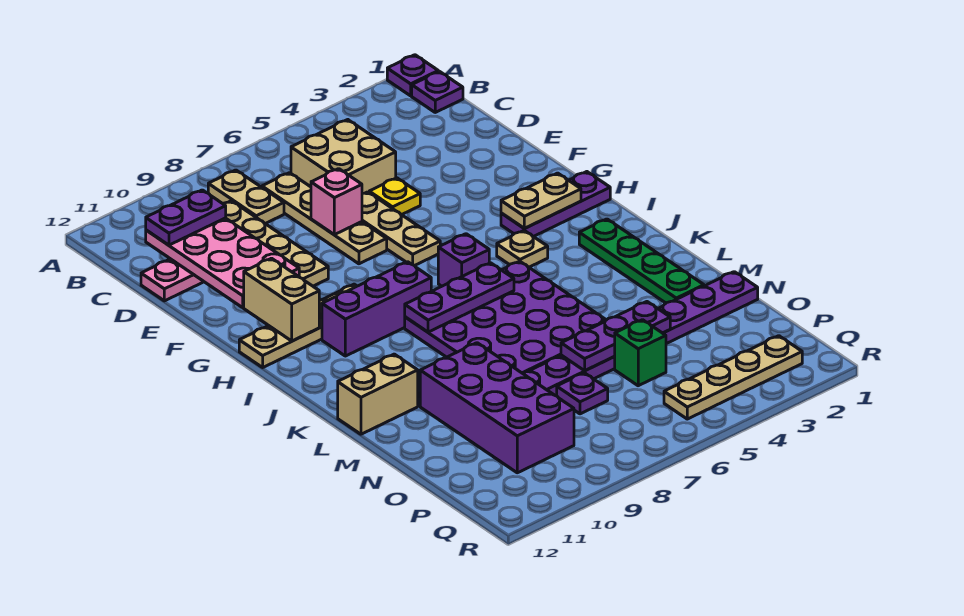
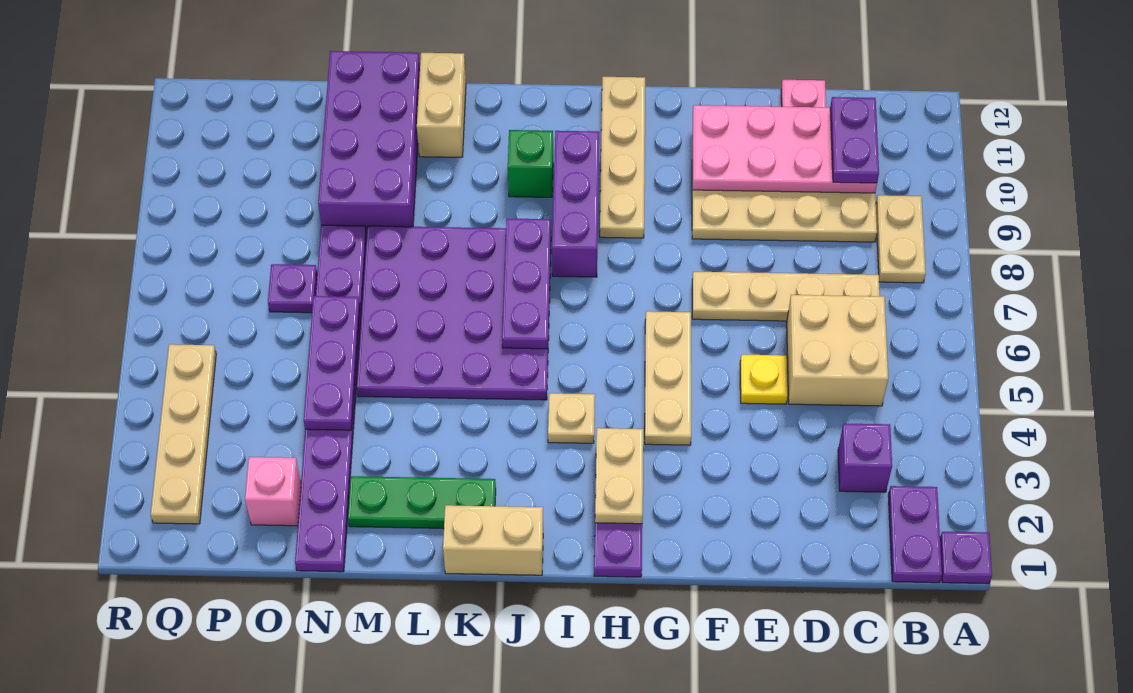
purple 1x1 plate [412,71,463,112] -> purple 1x2 plate [888,486,942,583]
tan 1x2 plate [208,170,284,224] -> tan 1x2 plate turned to [876,195,926,283]
tan 1x3 plate [362,192,440,266] -> tan 1x3 plate turned to [645,311,691,445]
pink 1x1 brick [311,169,362,235] -> pink 1x1 brick moved to [245,457,301,526]
tan 1x2 brick [244,258,319,341] -> tan 1x2 brick moved to [443,505,543,575]
purple 1x1 brick [438,234,489,286] -> purple 1x1 brick moved to [838,424,892,492]
green 1x4 plate [579,219,704,303] -> green 1x3 plate [348,476,496,528]
purple 2x4 brick [420,343,574,473] -> purple 2x4 brick turned to [318,51,420,233]
green 1x1 brick [615,320,666,386] -> green 1x1 brick moved to [508,130,553,197]

